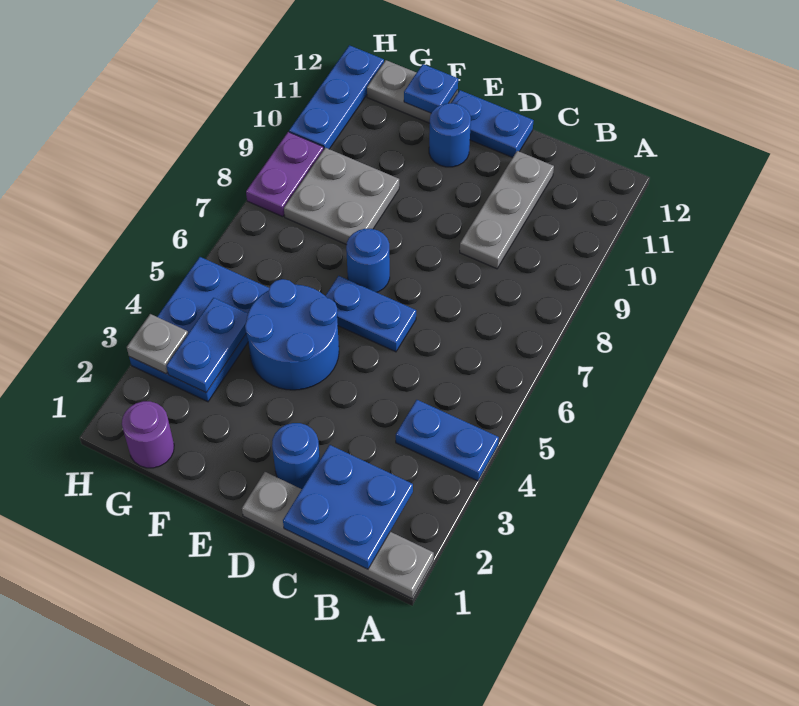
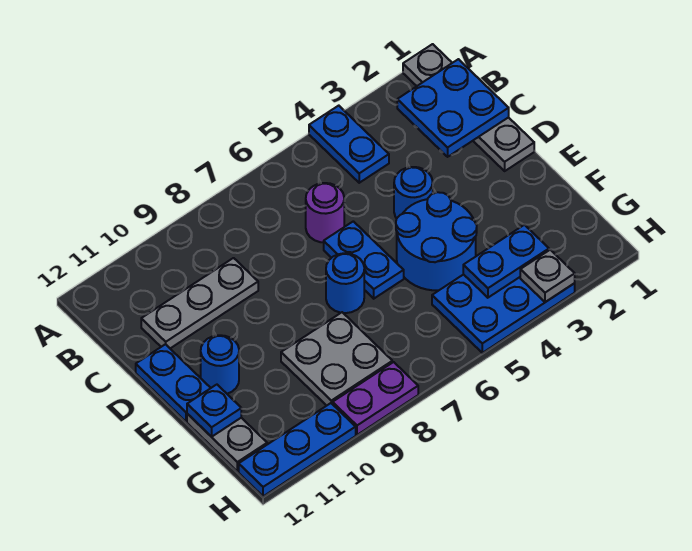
blue 1x1 round brick [272,423,320,489] -> blue 1x1 round brick moved to [394,167,433,218]
purple 1x1 round brick [122,401,174,468] -> purple 1x1 round brick moved to [306,183,344,243]

